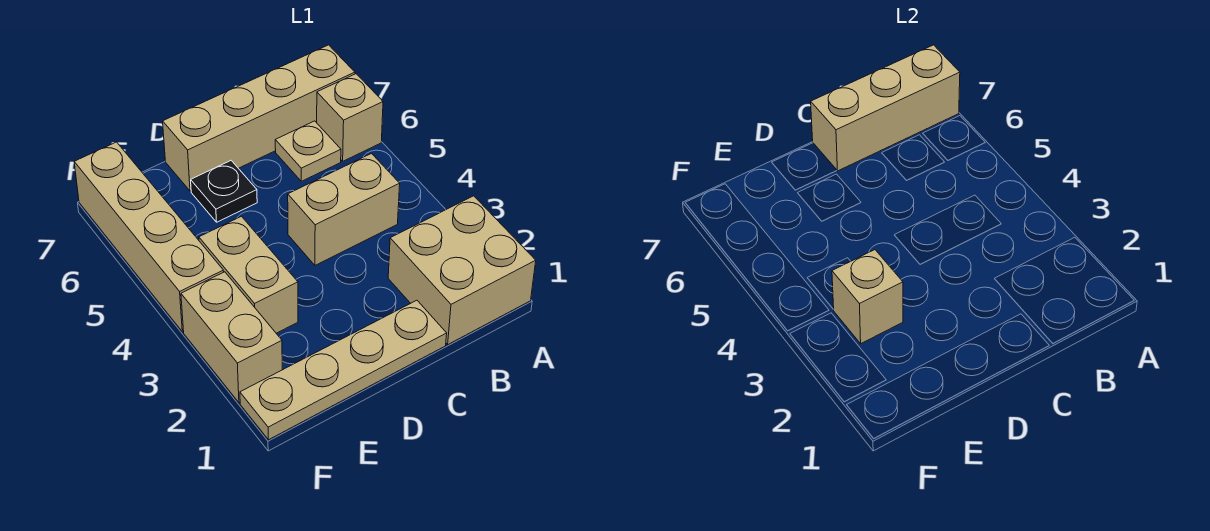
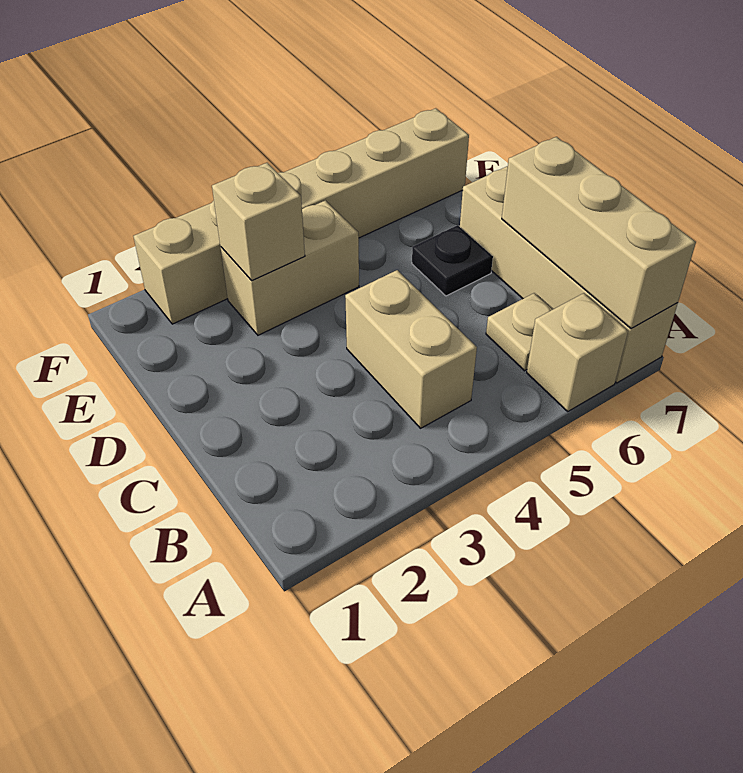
tan 2x2 brick [388,196,536,344] -> none
tan 1x4 plate [240,300,447,440] -> none

